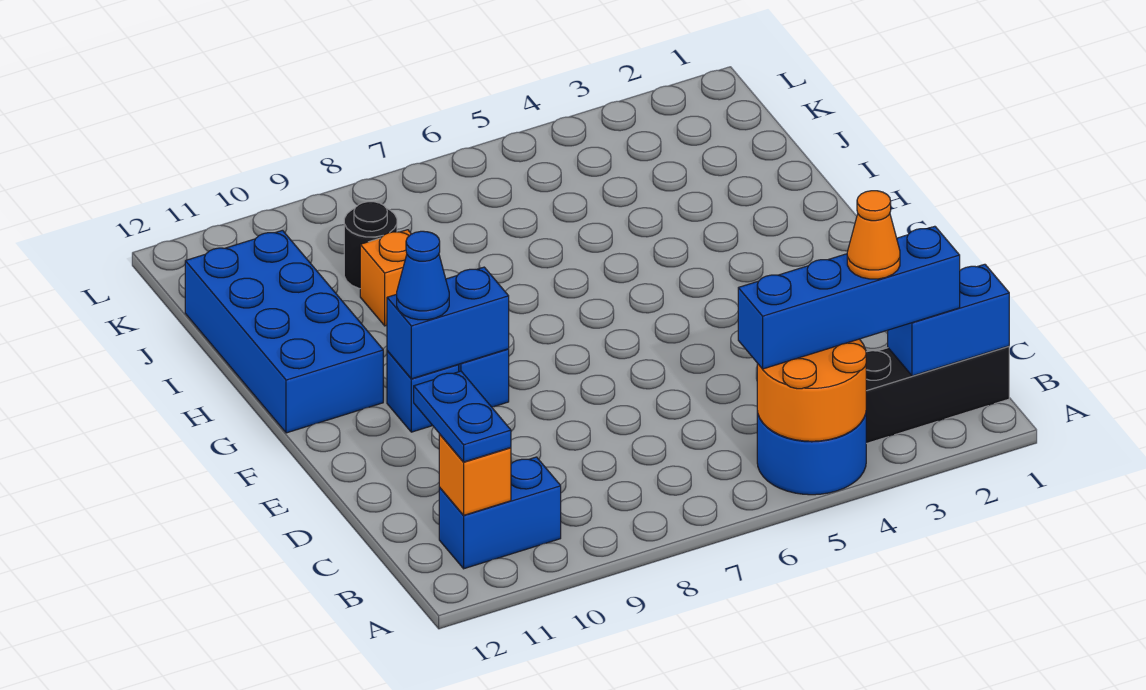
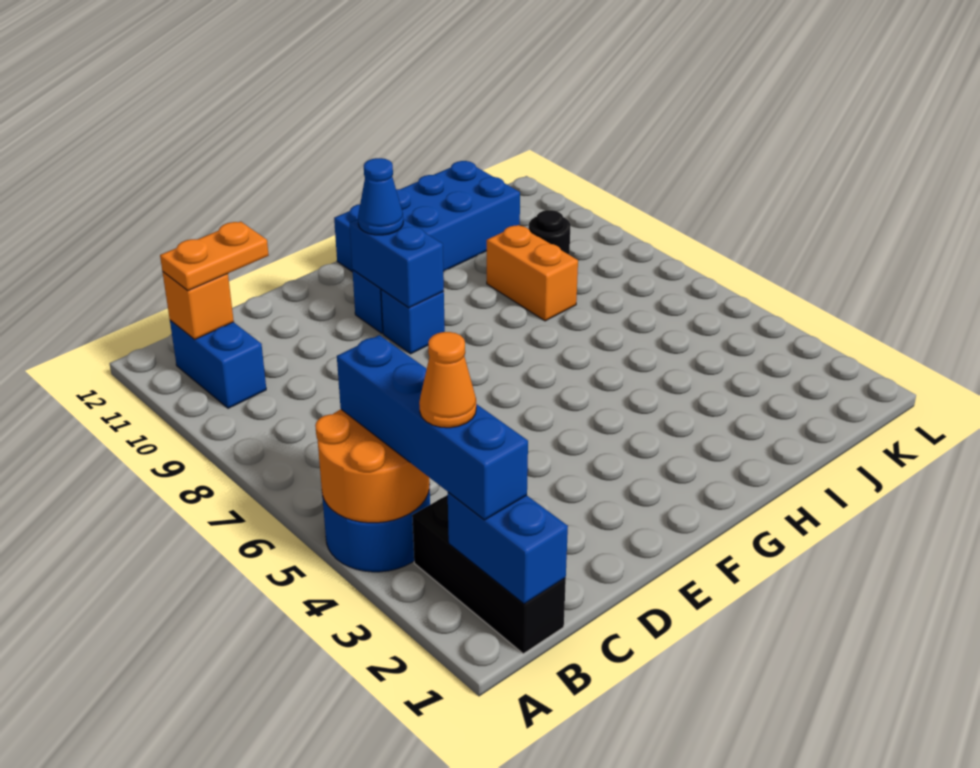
blue 1x2 plate [414,371,511,462] -> orange 1x2 plate [160,221,269,291]
orange 1x1 brick [360,230,411,326] -> orange 1x2 brick [487,225,578,321]

